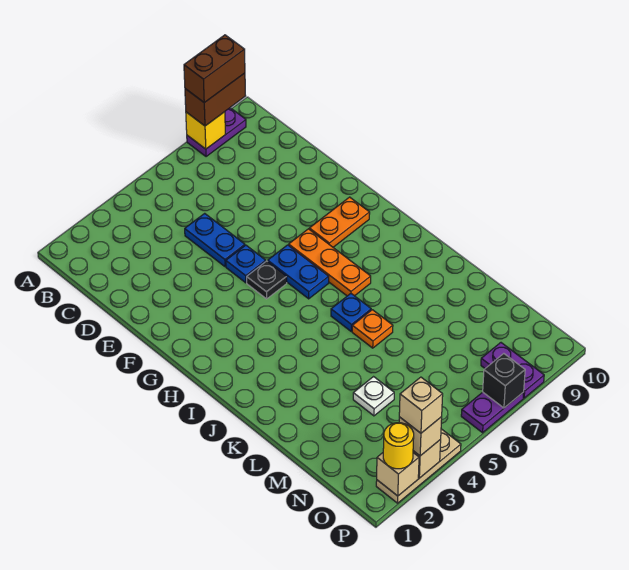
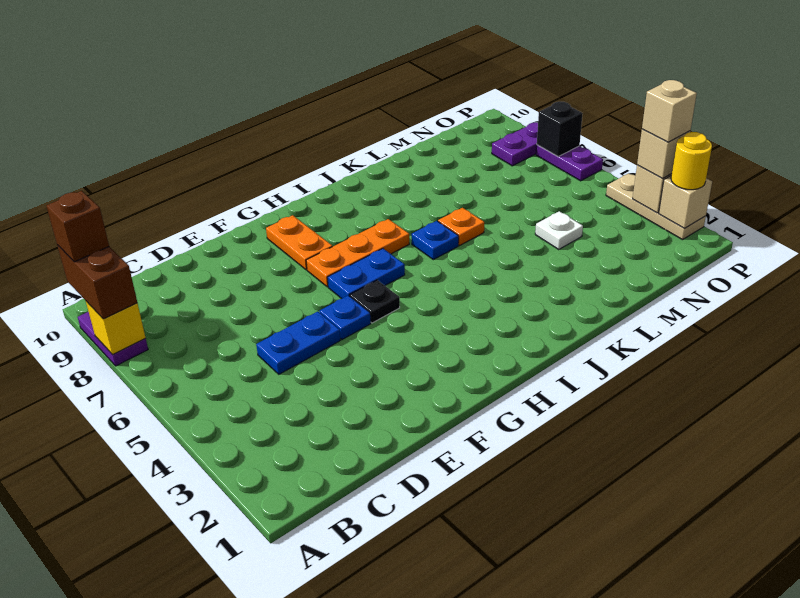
brown 1x2 brick [184,35,245,103] -> brown 1x1 brick [46,191,109,262]

